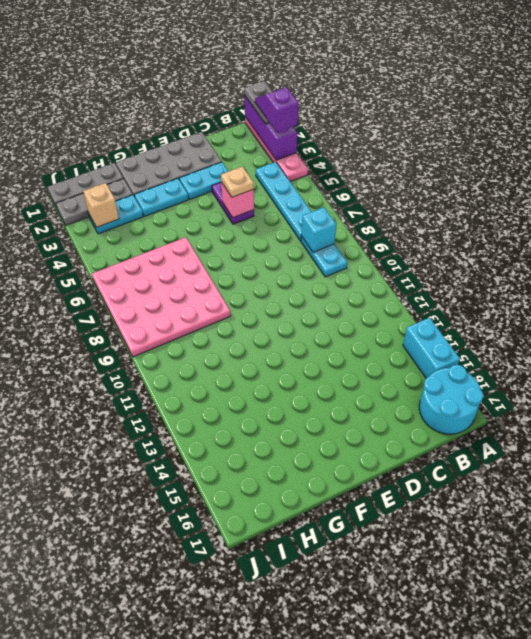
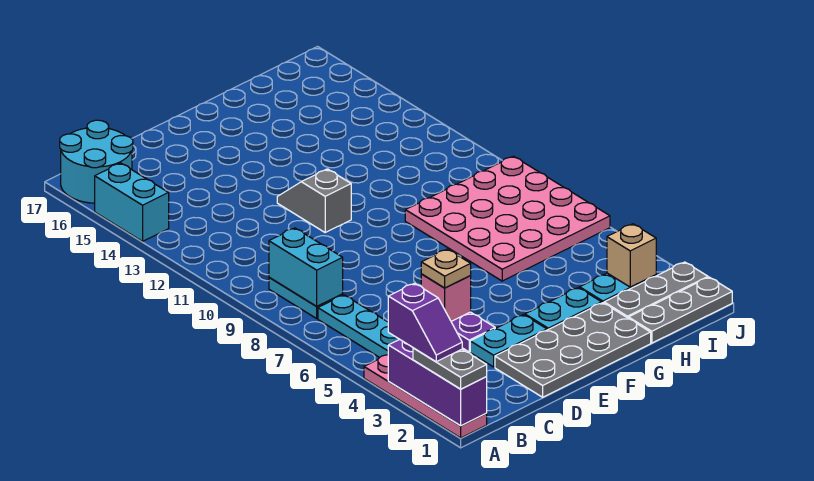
cyan 1x1 brick [301,207,336,252] -> cyan 1x2 brick [269,228,343,306]
none -> grey 1x2 slope [277,169,351,232]

